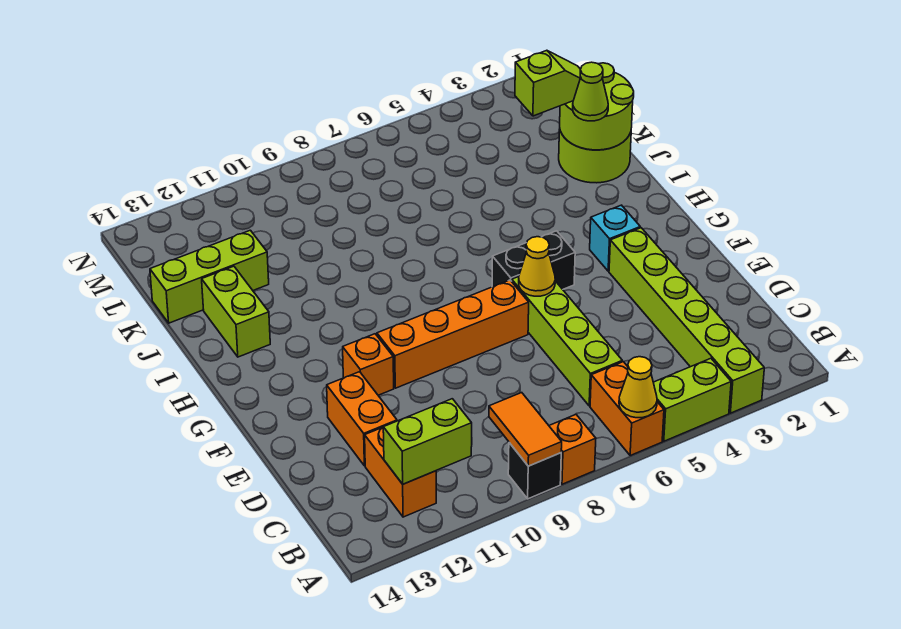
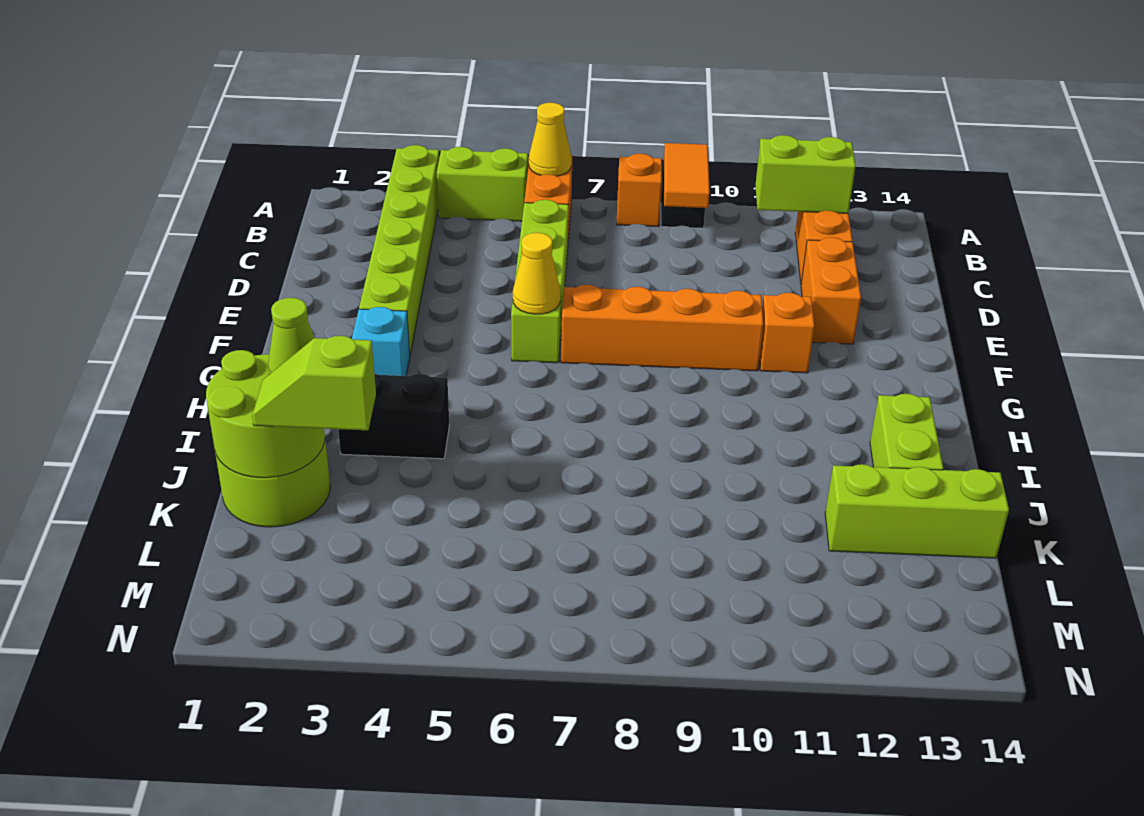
black 1x2 brick [492,231,575,289] -> black 1x2 brick moved to [338,373,449,459]

